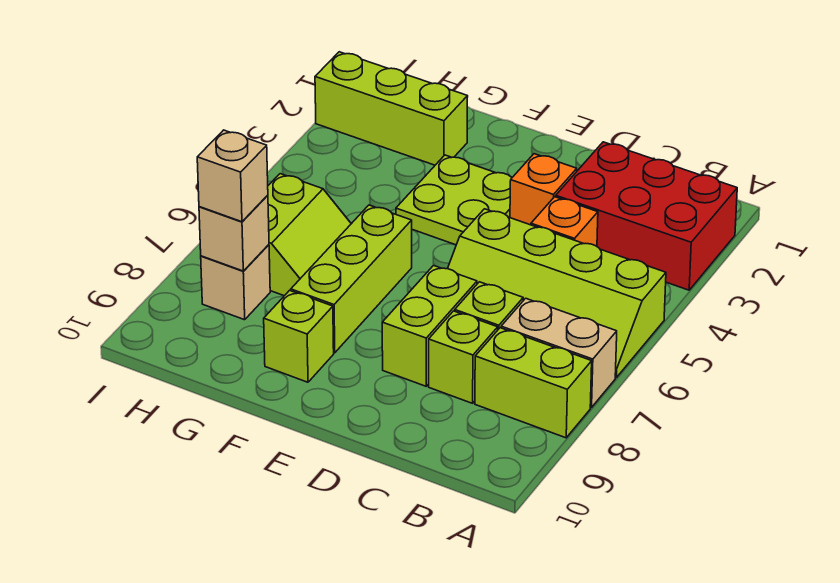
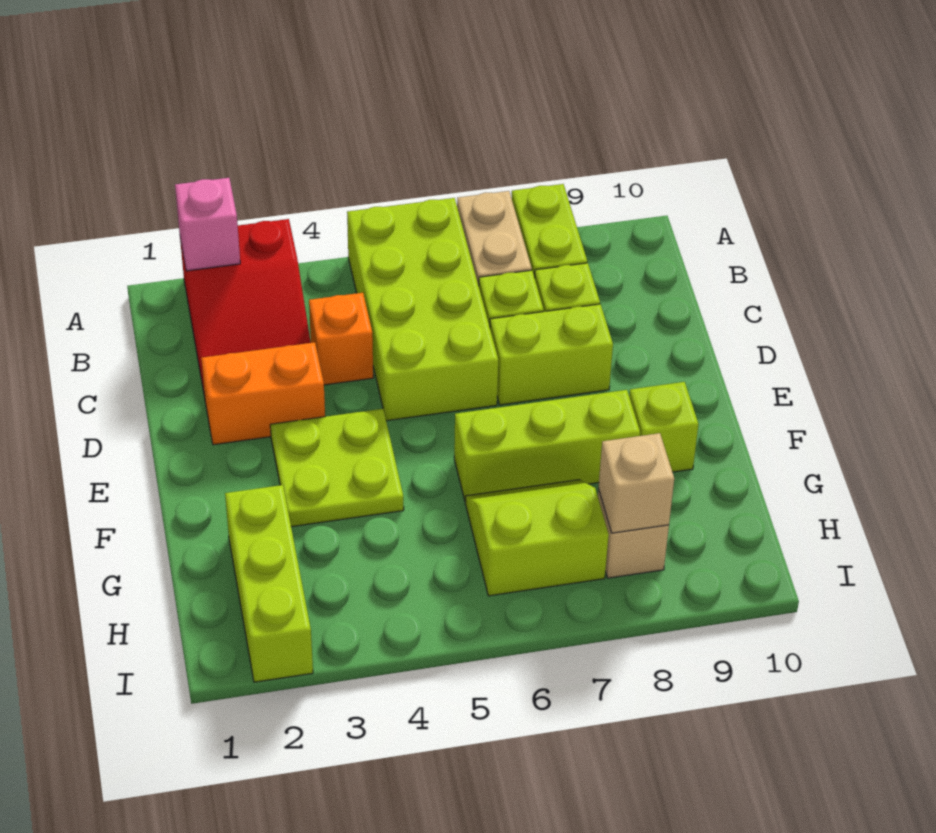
red 2x3 brick [556,142,737,290] -> red 2x3 slope [180,219,311,397]
none -> pink 1x1 brick [175,178,240,271]
lime 2x4 slope [448,209,666,378] -> lime 2x4 brick [347,198,498,421]
orange 1x1 brick [510,154,577,225] -> orange 1x2 brick [201,342,325,445]
tan 1x1 brick [197,130,268,222] -> none

